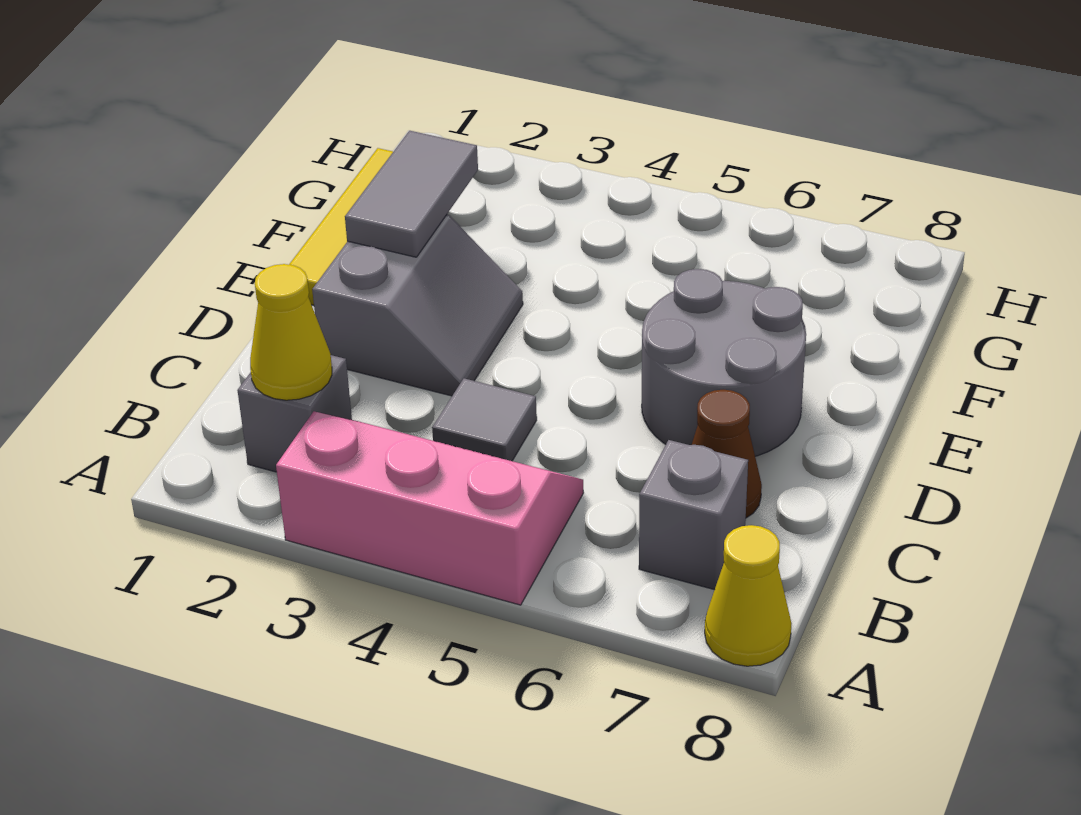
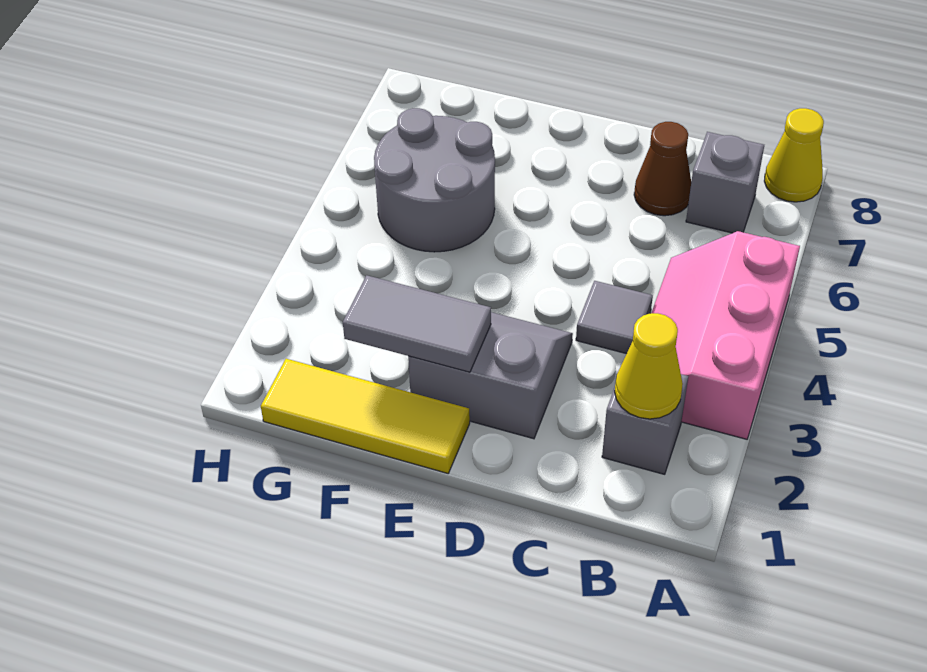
grey 2x2 round brick [642,269,806,456] -> grey 2x2 round brick moved to [374,108,495,252]

